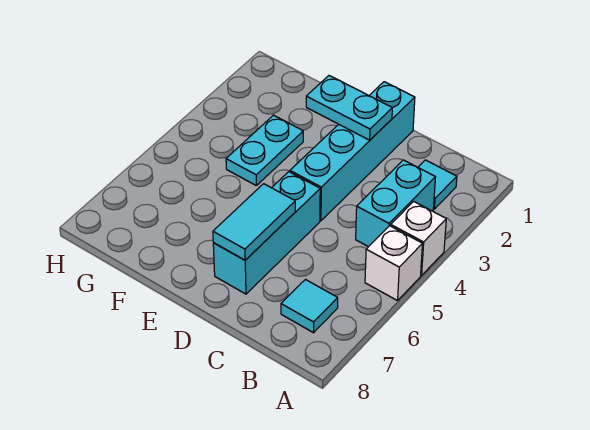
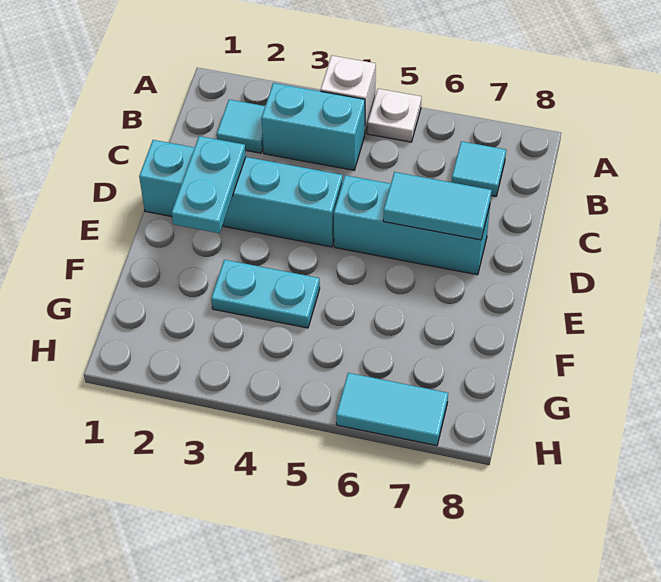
white 1x1 brick [365,226,422,301] -> white 1x1 plate [367,89,422,142]
none -> cyan 1x2 tile [336,373,448,446]

